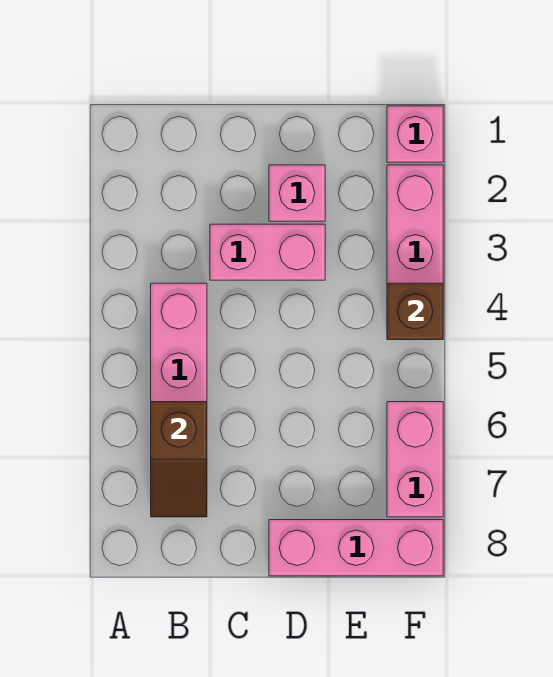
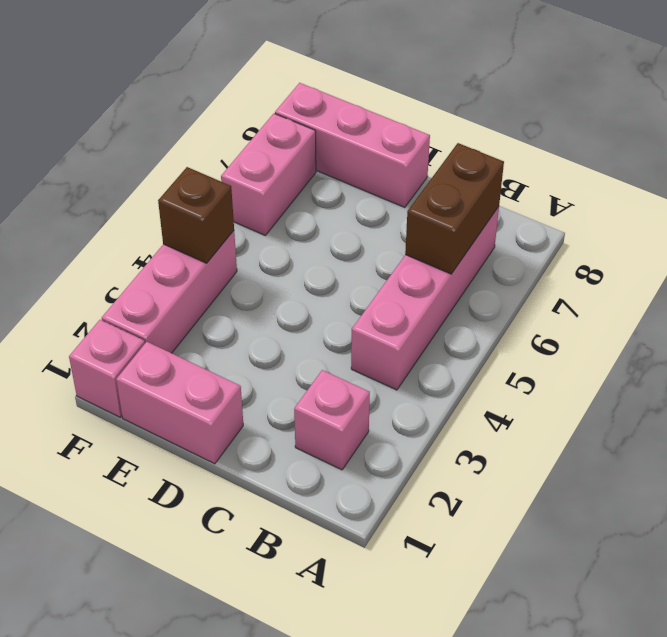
brown 1x2 slope [151,402,207,517] -> brown 1x2 brick [405,143,504,274]
pink 1x2 brick [210,224,325,280] -> pink 1x2 brick moved to [116,342,243,464]
pink 1x1 brick [269,165,325,221] -> pink 1x1 brick moved to [294,370,370,470]

